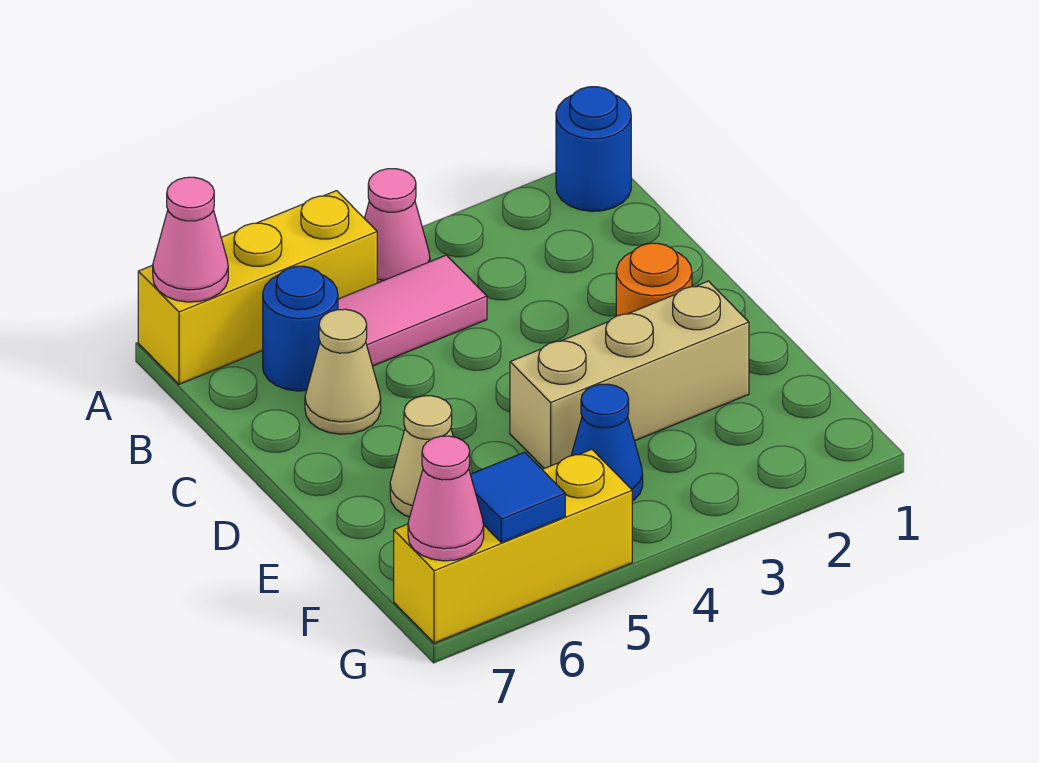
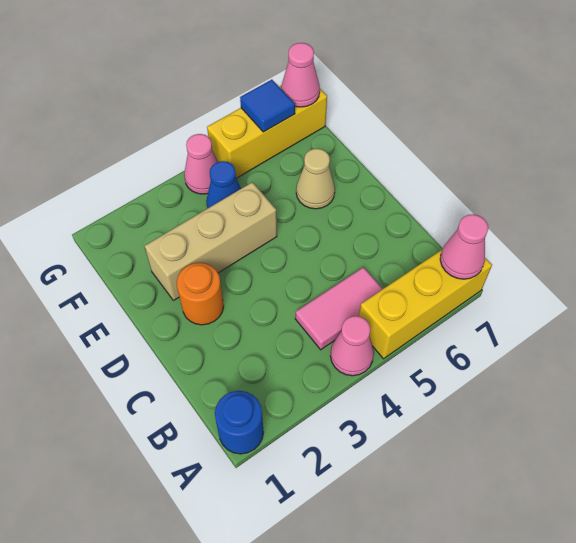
blue 1x1 round brick [263,266,338,391] -> none
tan 1x1 cone [305,309,381,434] -> none
none -> pink 1x1 cone [184,134,218,194]

